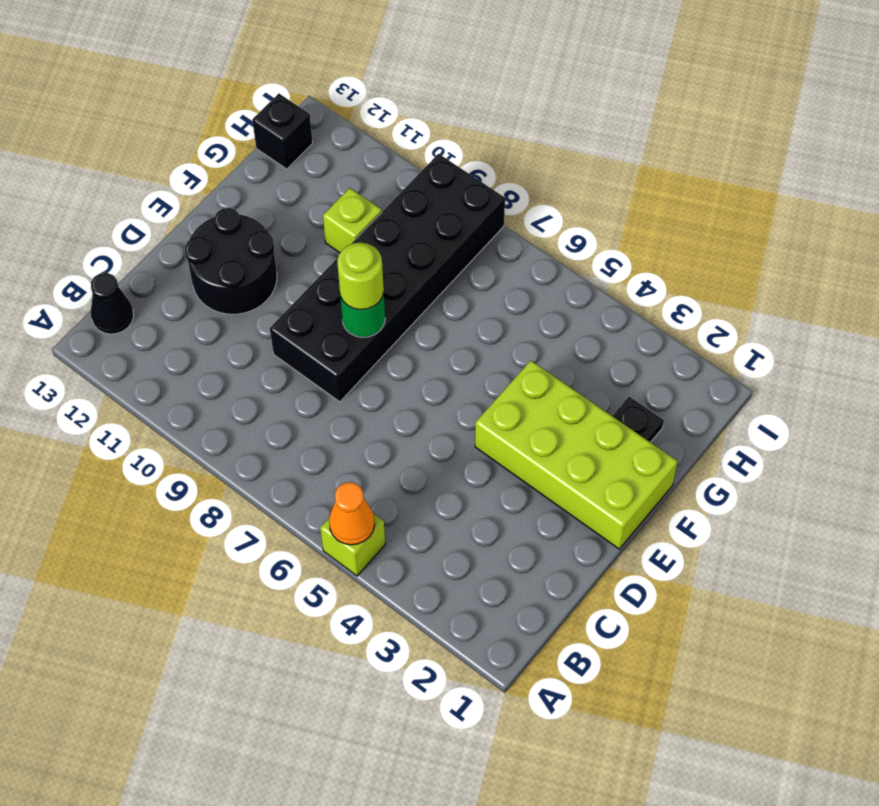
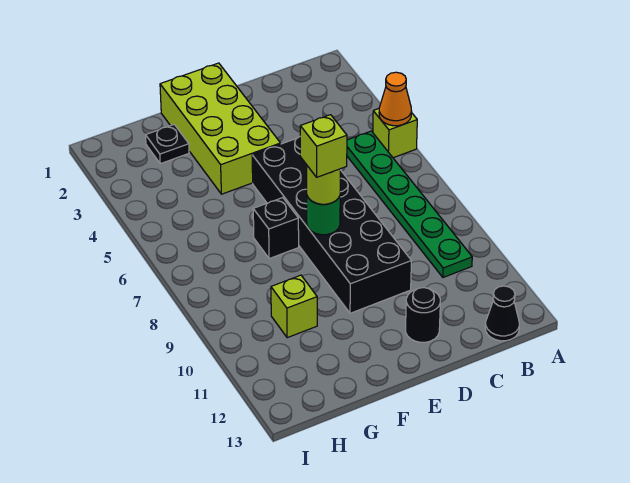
none -> green 1x6 plate [347,131,472,277]
black 2x6 brick [270,154,505,402] -> black 2x6 brick turned to [252,137,411,313]
black 2x2 round brick [185,208,277,314] -> black 1x1 round brick [406,288,440,342]
none -> lime 1x1 brick [300,115,347,177]
black 1x1 brick [252,94,313,169] -> black 1x1 brick moved to [253,198,299,259]

